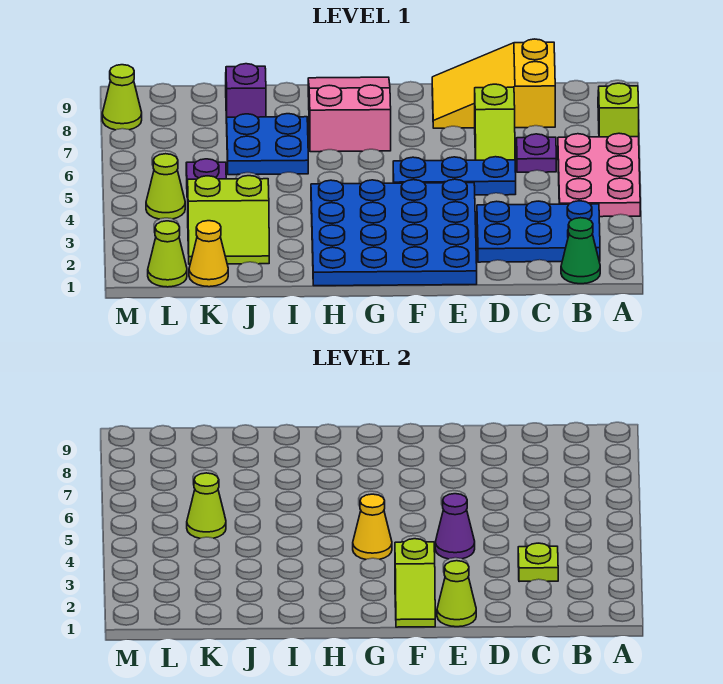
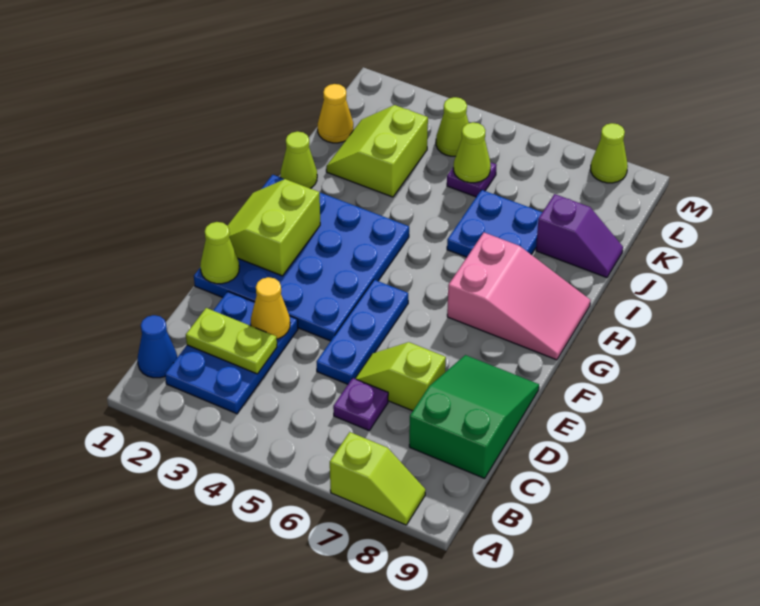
pink 2x3 plate [558,133,640,217] -> none
green 1x1 cone [561,218,600,284] -> blue 1x1 cone [137,315,177,378]
lime 1x1 plate [518,543,558,582] -> lime 1x2 plate [186,308,277,374]
yellow 2x3 slope [432,39,555,128] -> green 2x3 slope [409,355,539,478]
purple 1x1 cone [435,494,475,559] -> none
lime 1x2 slope [395,539,435,627] -> lime 2x2 slope [227,179,320,276]
yellow 1x1 cone [353,494,392,559] -> yellow 1x1 cone moved to [251,277,290,339]
lime 1x1 cone [148,221,187,287] -> lime 1x1 cone moved to [281,131,317,188]

